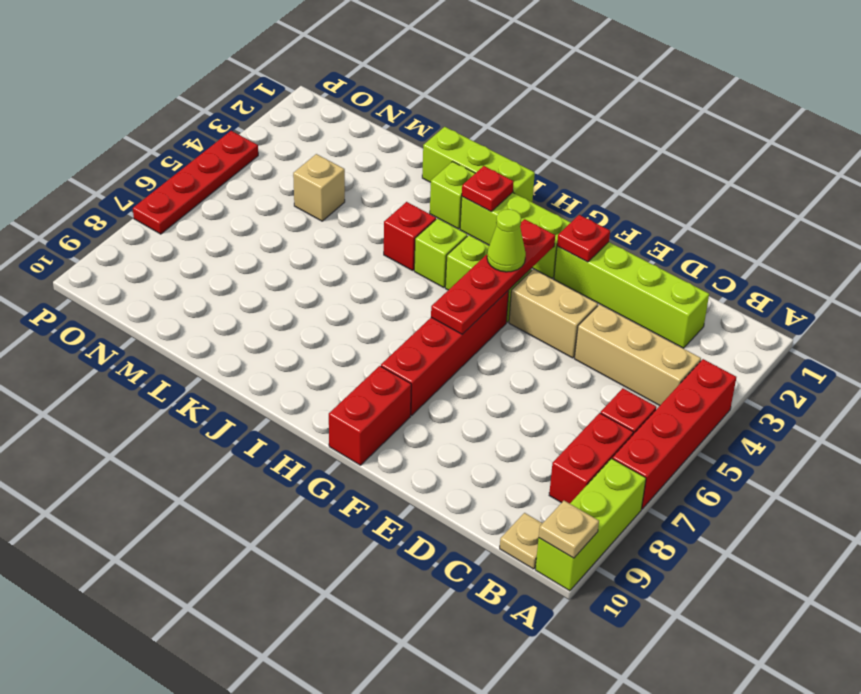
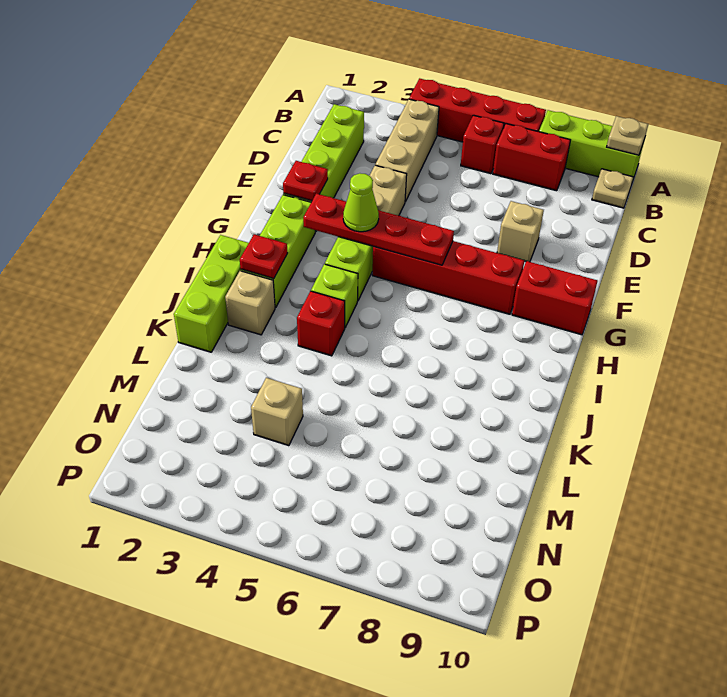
none -> tan 1x1 brick [497,201,544,262]
lime 1x1 brick [430,162,475,229] -> tan 1x1 brick [225,271,275,335]
red 1x4 plate [133,131,258,234] -> none

